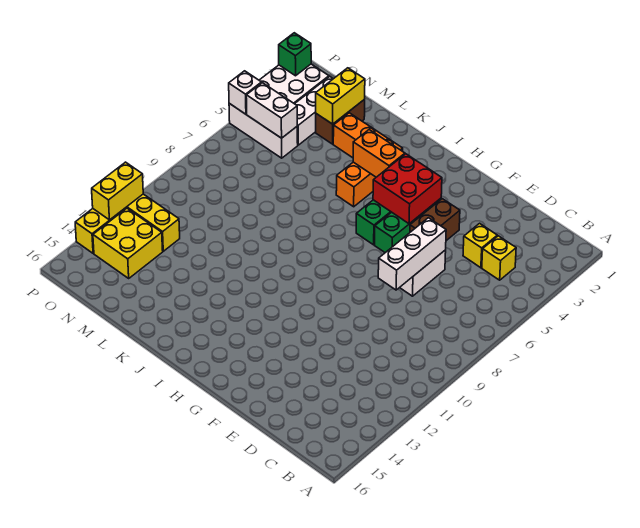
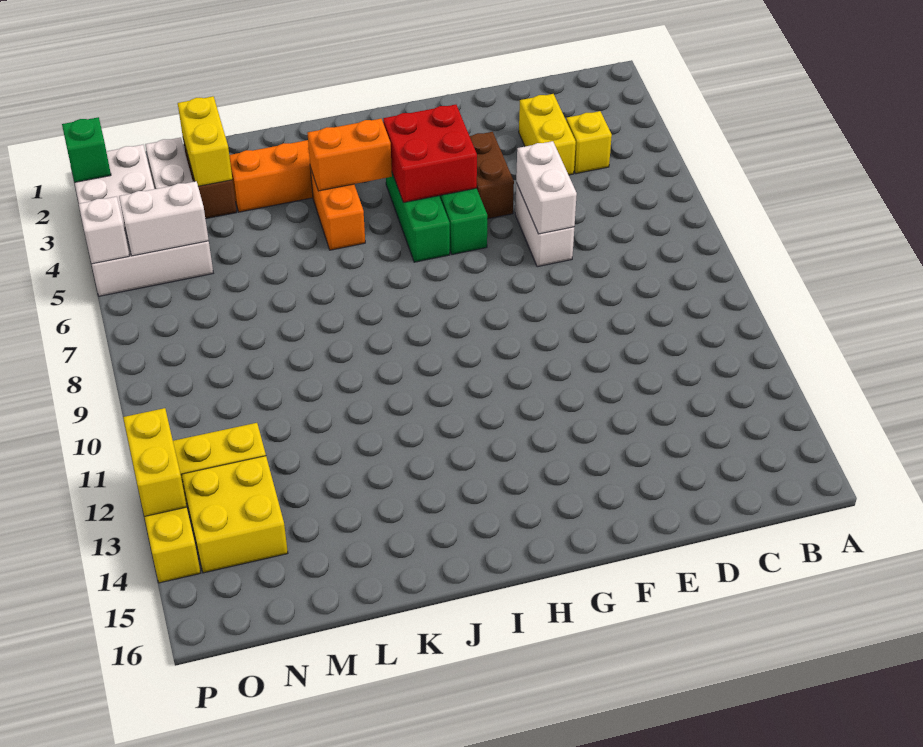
yellow 1x1 brick [463,223,497,268] -> yellow 1x2 brick [519,94,576,175]
white 1x3 brick [378,218,446,290] -> white 1x2 brick [516,141,577,234]

